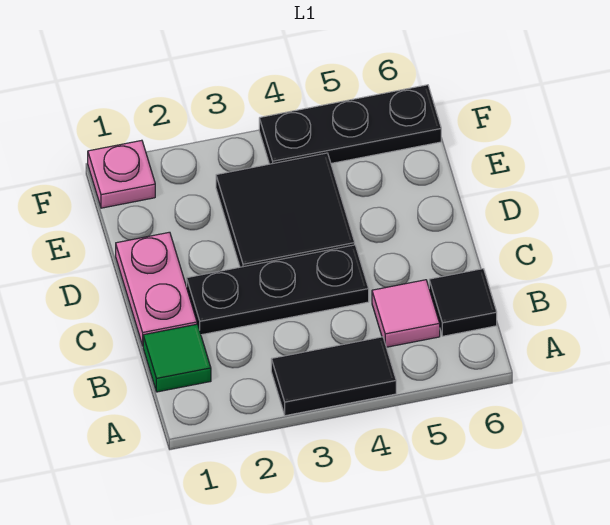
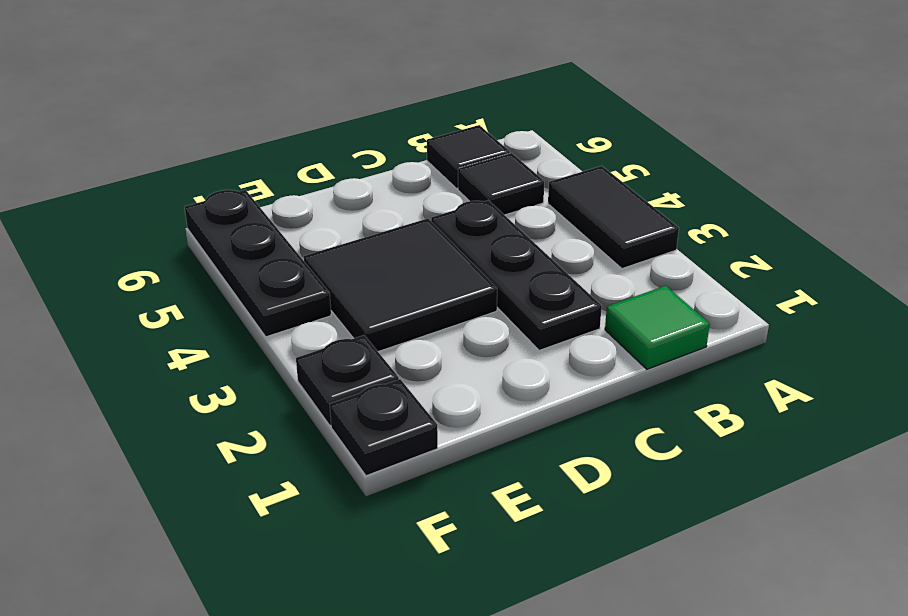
pink 1x1 tile [372,280,440,347] -> black 1x1 tile [458,153,544,215]
pink 1x2 plate [116,232,197,346] -> none
pink 1x1 plate [88,140,155,208] -> black 1x1 plate [330,379,438,476]
none -> black 1x1 plate [296,335,399,425]

